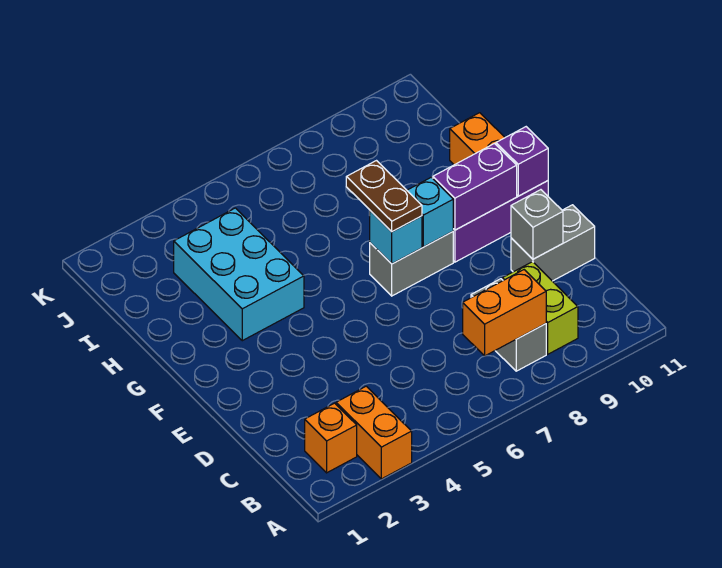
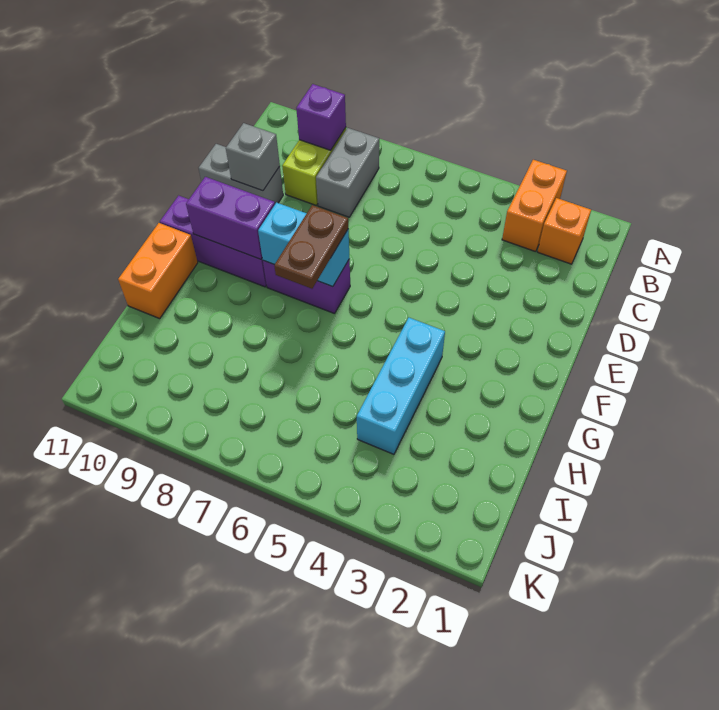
orange 1x2 brick [463,270,546,356] -> none
grey 1x2 brick [370,232,453,296] -> purple 1x2 brick [263,259,350,314]
purple 1x1 brick [496,127,548,196] -> purple 1x1 brick moved to [296,84,346,150]
cyan 2x3 brick [174,208,304,341] -> cyan 1x3 brick [357,318,445,454]

